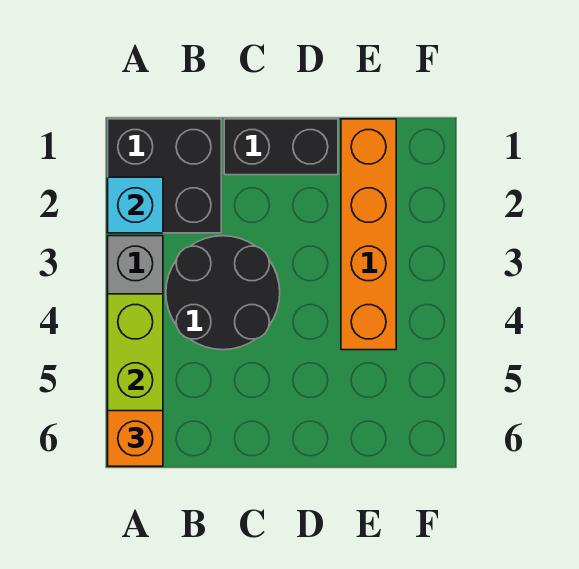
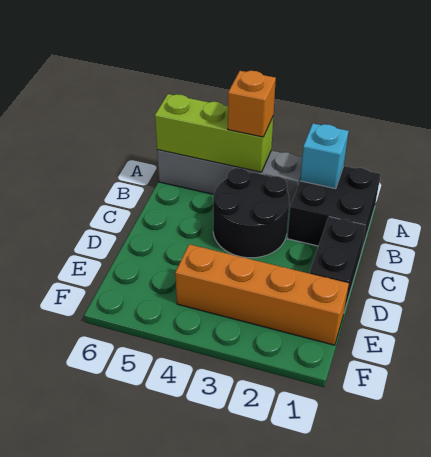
orange 1x1 brick [108,411,163,466] -> orange 1x1 brick moved to [228,71,276,137]

